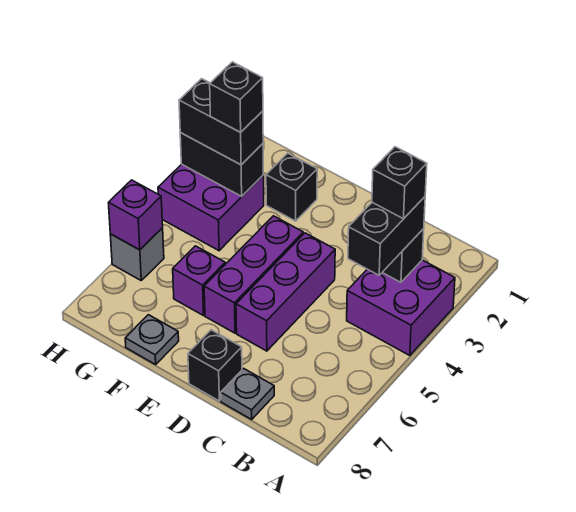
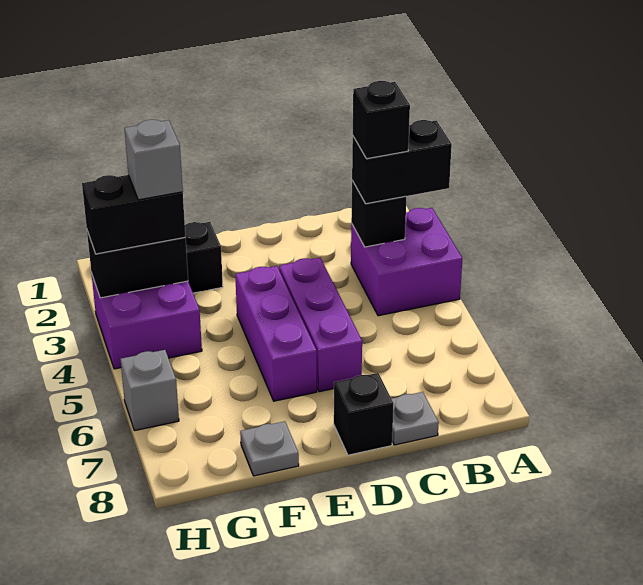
black 1x2 brick [348,197,425,275] -> black 1x2 brick turned to [352,120,452,204]
purple 1x1 brick [173,246,225,316] -> none
black 1x1 brick [210,62,263,132] -> grey 1x1 brick [124,120,183,200]
purple 1x1 brick [108,180,163,250] -> none

